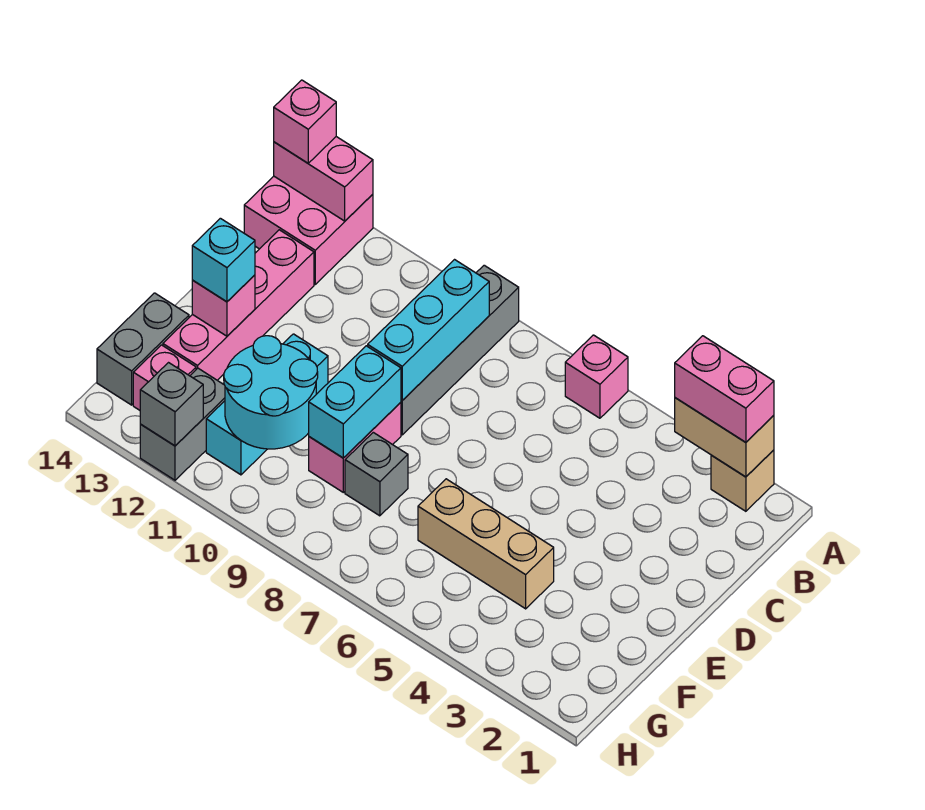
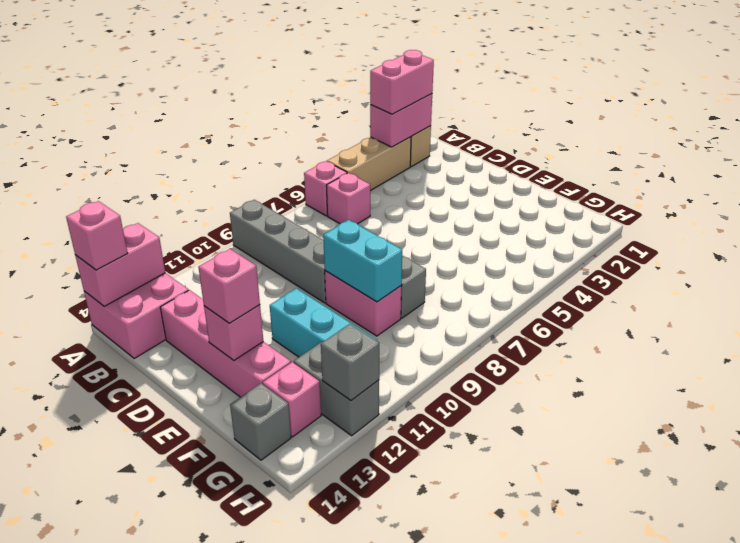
tan 1x2 brick [675,398,774,477] -> pink 1x2 brick [370,94,432,147]
none -> pink 1x1 brick [326,173,370,224]
cyan 1x3 brick [368,260,489,400] -> none
cyan 1x1 brick [192,218,255,302] -> pink 1x1 brick [198,249,260,323]
tan 1x3 brick [418,479,554,609] -> tan 1x3 brick moved to [327,137,411,191]
cyan 2x2 round brick [224,336,318,449] -> none
grey 1x2 brick [97,293,189,405] -> grey 1x1 brick [230,383,291,460]

